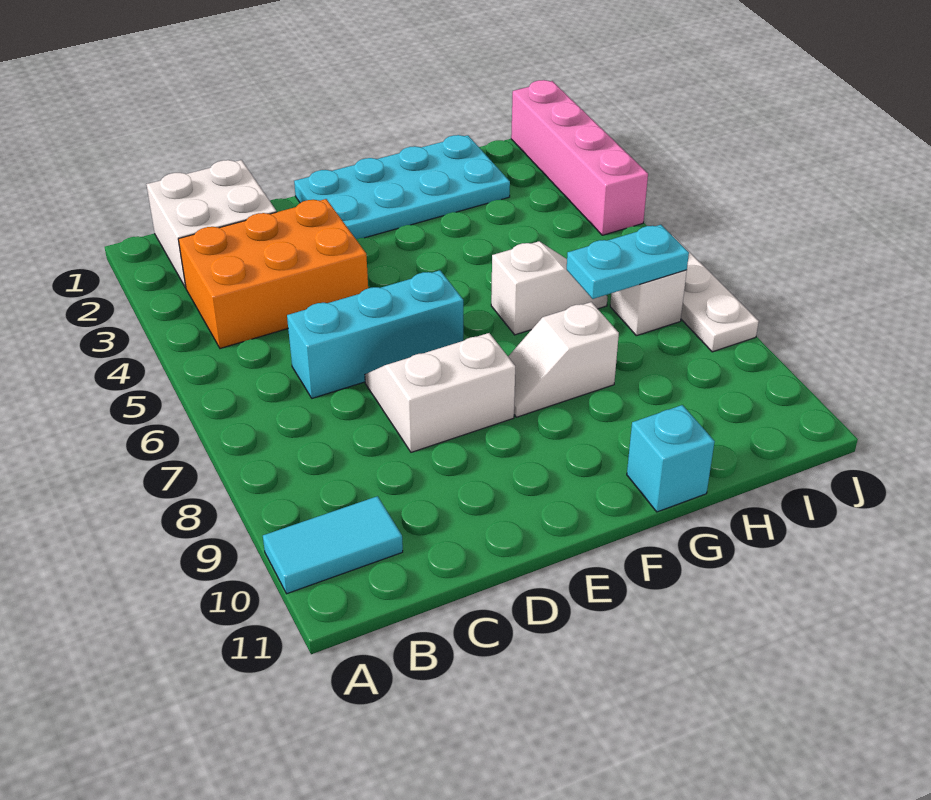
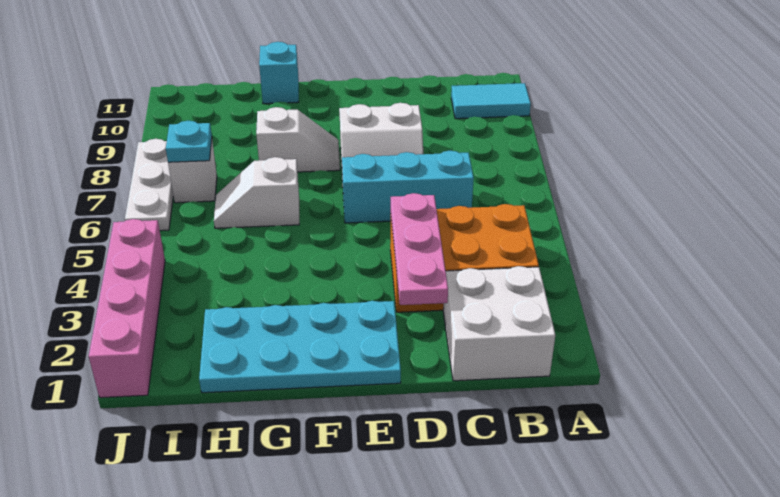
none -> pink 1x3 plate [391,193,448,305]
cyan 1x2 plate [567,225,689,299] -> cyan 1x1 plate [166,121,212,162]

